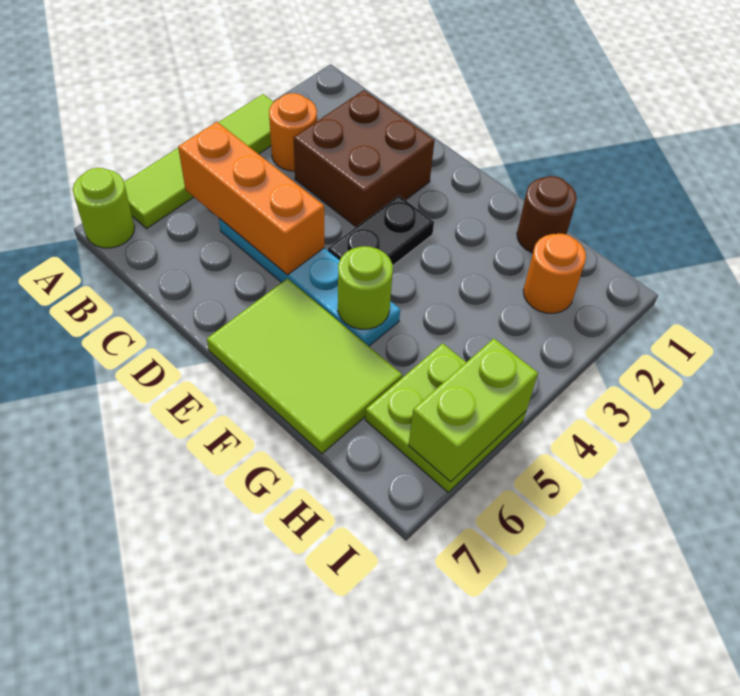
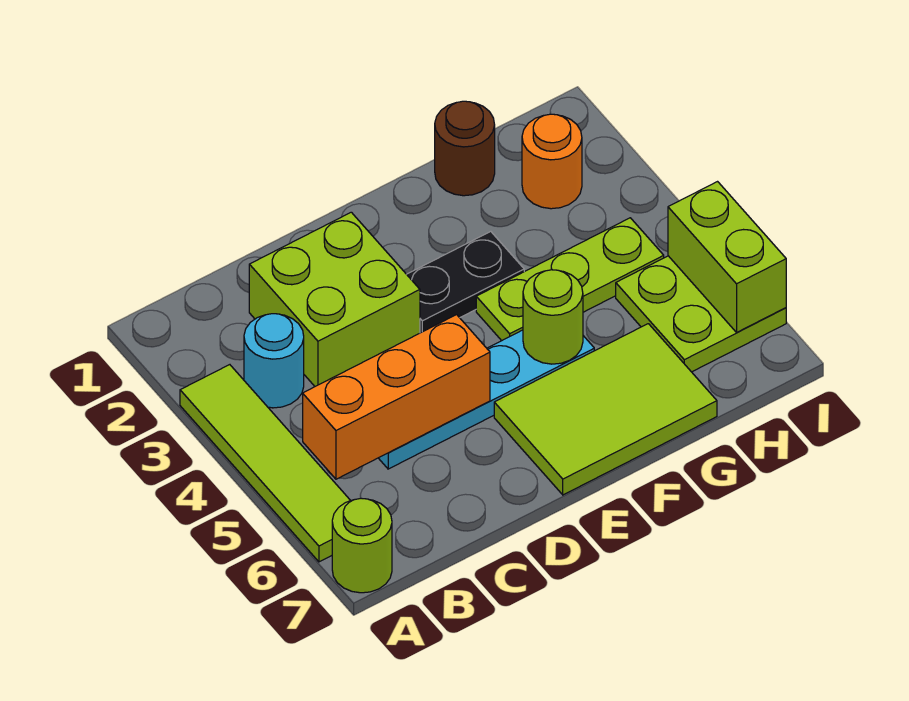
orange 1x1 round brick [269,93,317,171] -> cyan 1x1 round brick [244,314,304,408]
brown 2x2 brick [293,90,435,227] -> lime 2x2 brick [249,212,420,386]
black 1x2 plate [328,196,434,265] -> black 1x2 plate turned to [407,231,524,333]
none -> lime 1x3 plate [476,218,664,341]

